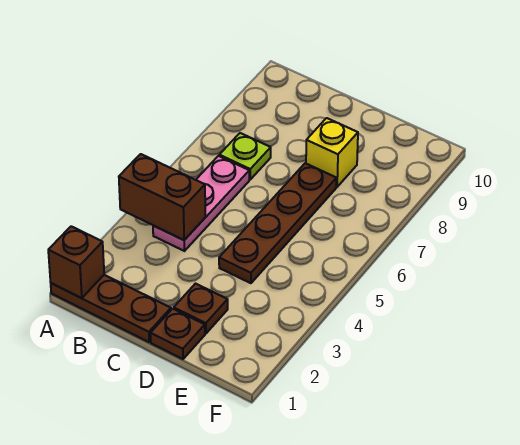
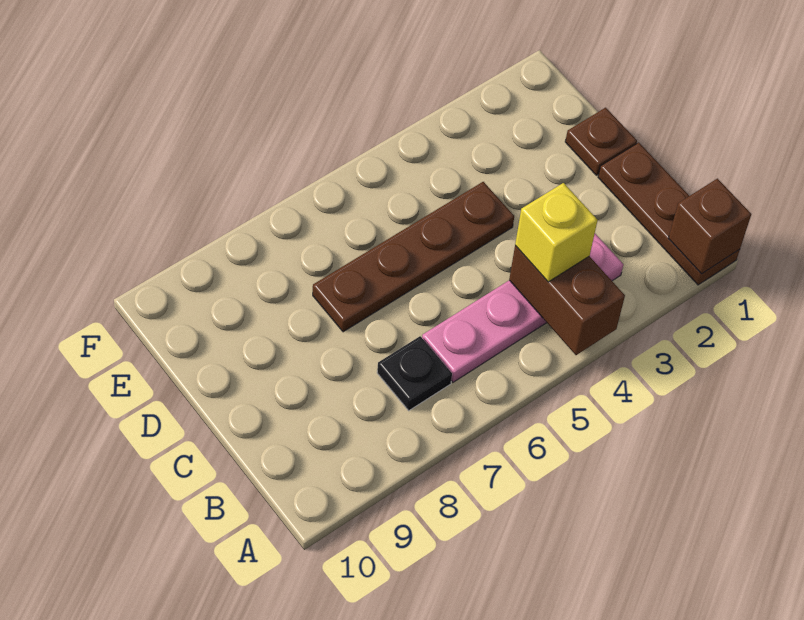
pink 1x3 plate [153,156,249,251] -> pink 1x4 plate [422,234,623,382]
lime 1x1 plate [219,133,271,179] -> black 1x1 plate [377,336,452,411]
brown 1x1 plate [174,284,228,333] -> none
yellow 1x1 brick [306,118,358,187] -> yellow 1x1 brick moved to [515,183,598,282]

